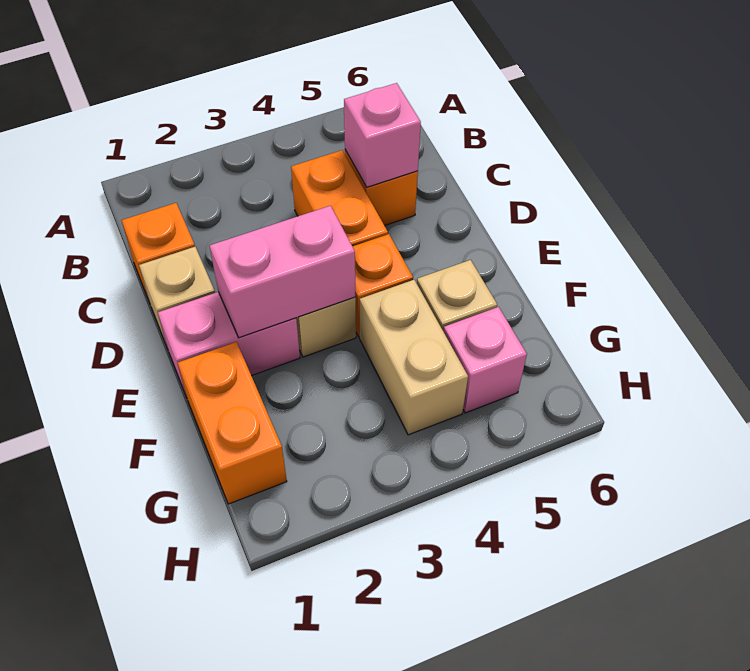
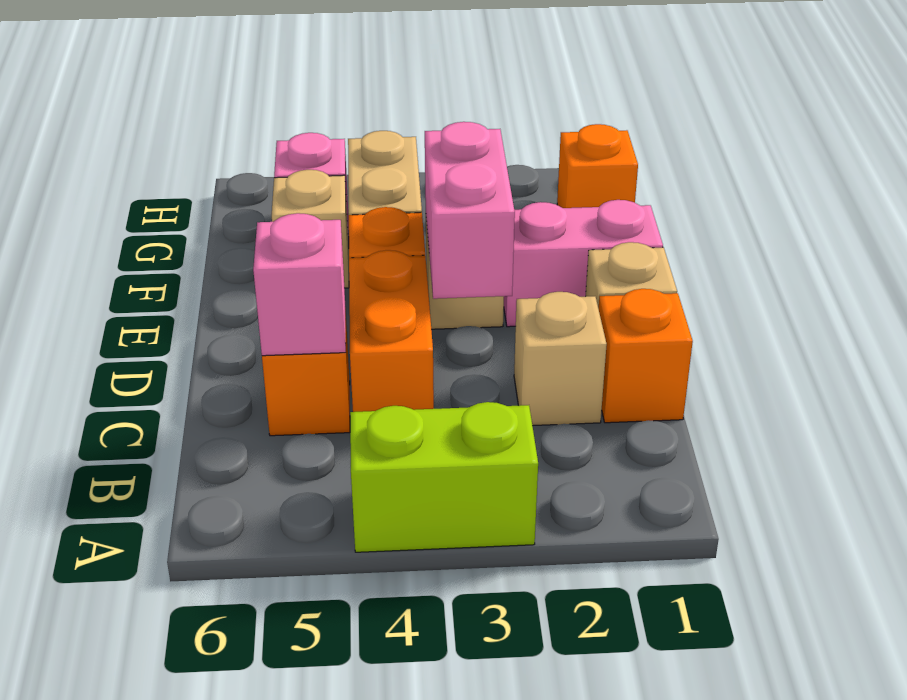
none -> lime 1x2 brick [350,402,538,552]
none -> tan 1x1 brick [514,292,607,426]
pink 1x2 brick [210,206,355,338] -> pink 1x2 brick turned to [425,122,515,299]
orange 1x2 brick [177,342,287,504] -> orange 1x1 brick [557,124,638,208]

